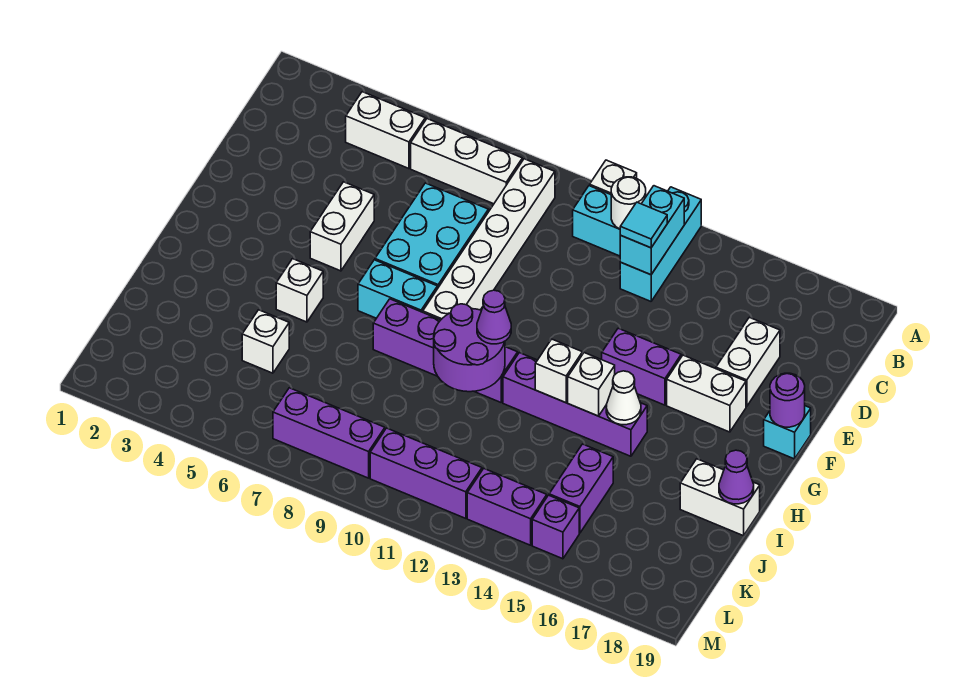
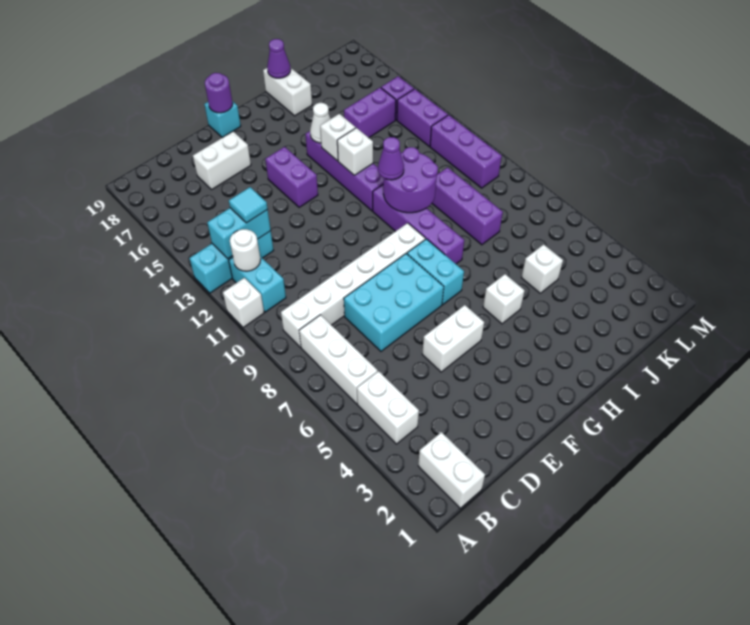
white 1x2 brick [667,355,746,432] -> white 1x2 brick moved to [418,432,485,508]
purple 1x3 brick [273,388,385,478] -> purple 1x3 brick moved to [432,168,503,245]

